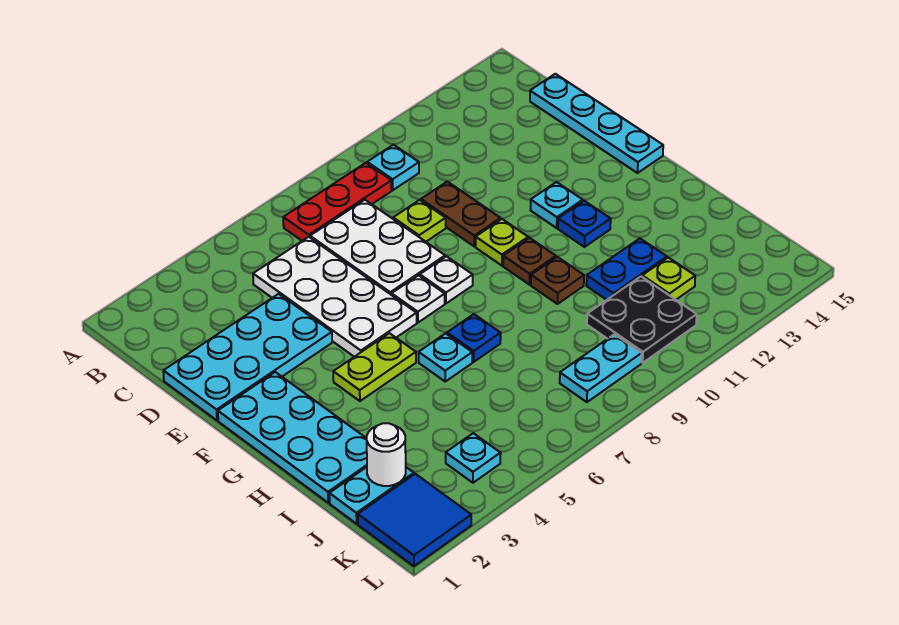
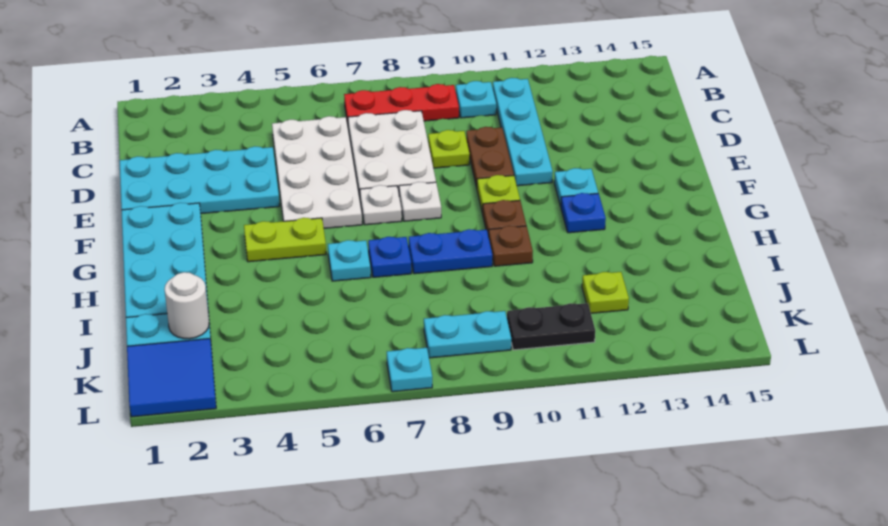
cyan 1x4 plate [530,74,663,173] -> cyan 1x4 plate moved to [493,78,553,186]
blue 1x2 plate [586,239,667,300] -> blue 1x2 plate moved to [409,229,492,274]
black 2x2 plate [587,277,697,363] -> black 1x2 plate [507,303,595,350]
cyan 1x1 plate [446,433,501,483] -> cyan 1x1 plate moved to [387,348,432,392]

